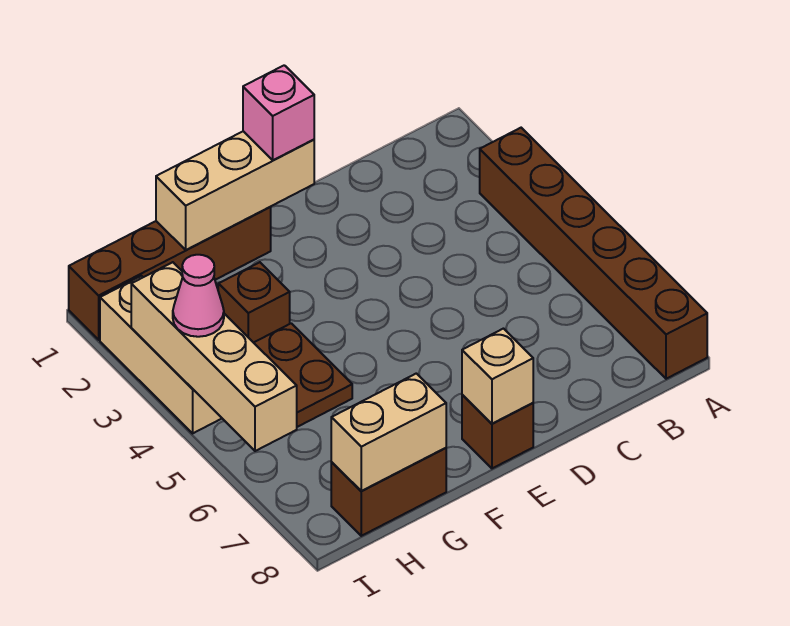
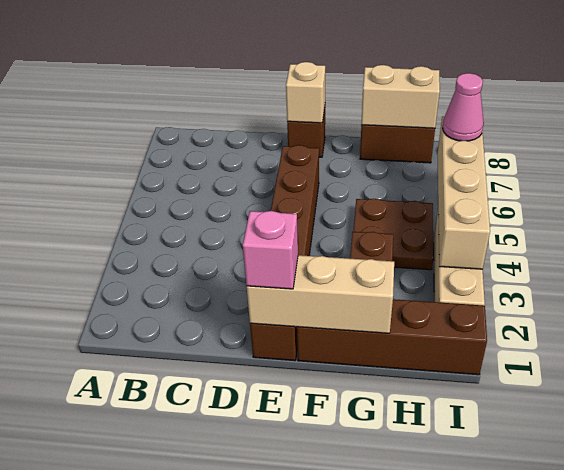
brown 1x6 brick [480,128,707,379] -> brown 1x6 brick moved to [250,145,319,361]
pink 1x1 cone [173,255,224,337] -> pink 1x1 cone moved to [443,73,484,141]

